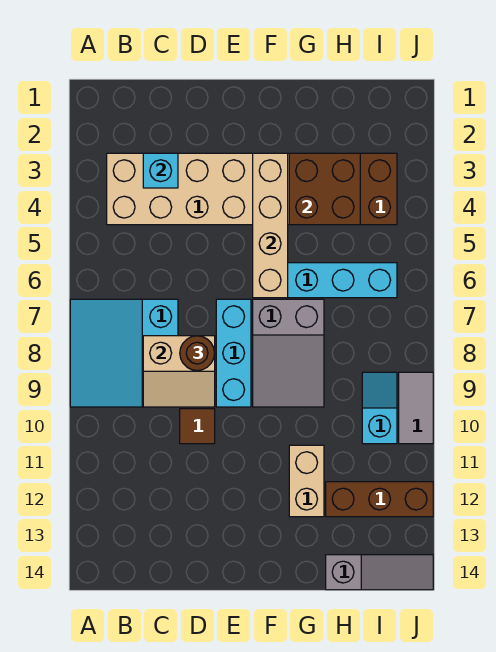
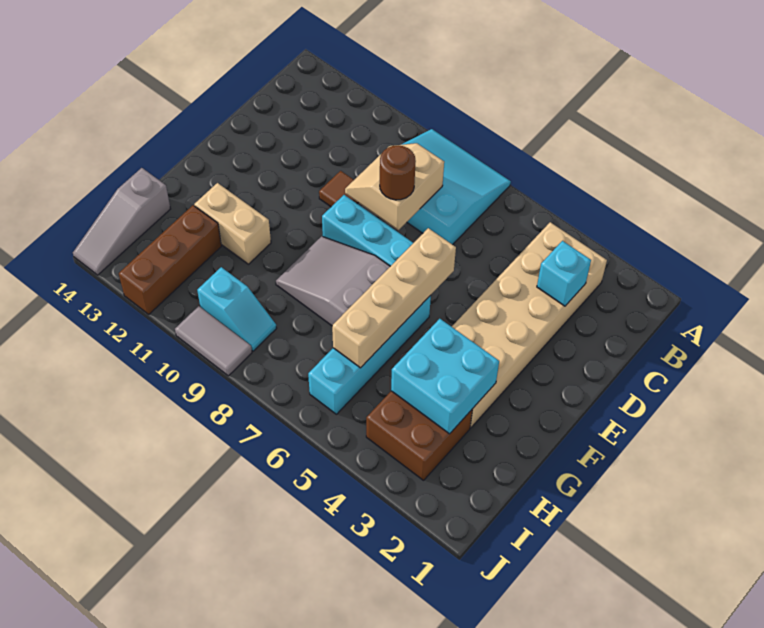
tan 1x4 brick [253,153,288,298] -> tan 1x4 brick turned to [332,228,456,368]
brown 2x2 brick [289,153,360,225] -> cyan 2x2 brick [391,319,499,434]

